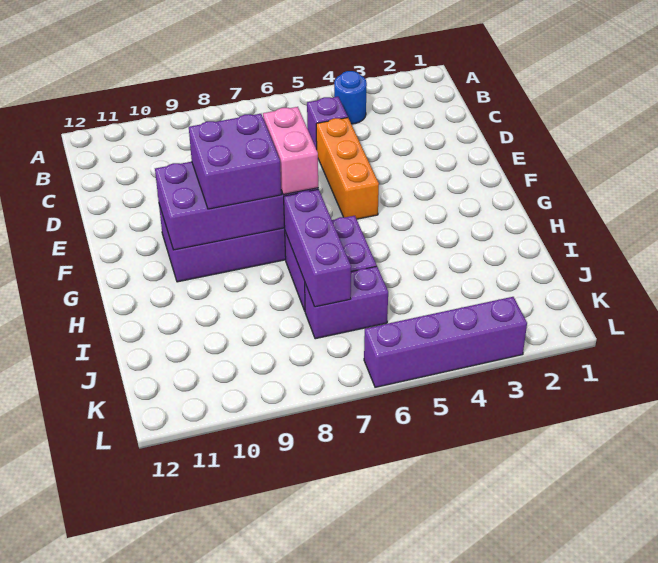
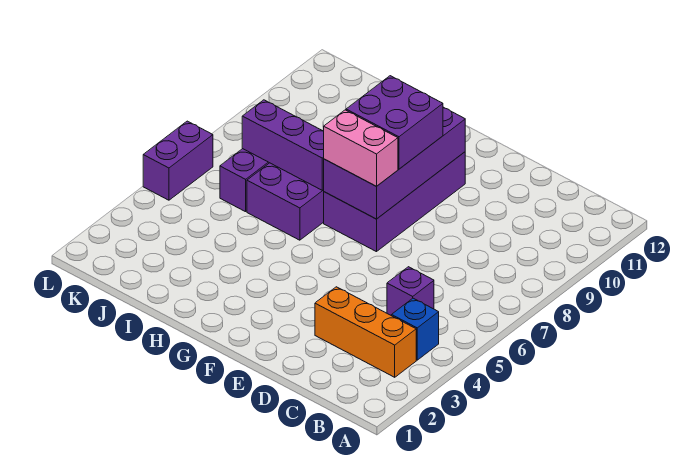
blue 1x1 round brick [334,71,367,124] -> blue 1x1 brick [392,298,439,360]
orange 1x3 brick [316,118,379,219] -> orange 1x3 brick moved to [315,287,416,377]
purple 1x4 brick [364,297,527,387] -> purple 1x2 brick [143,121,213,200]

